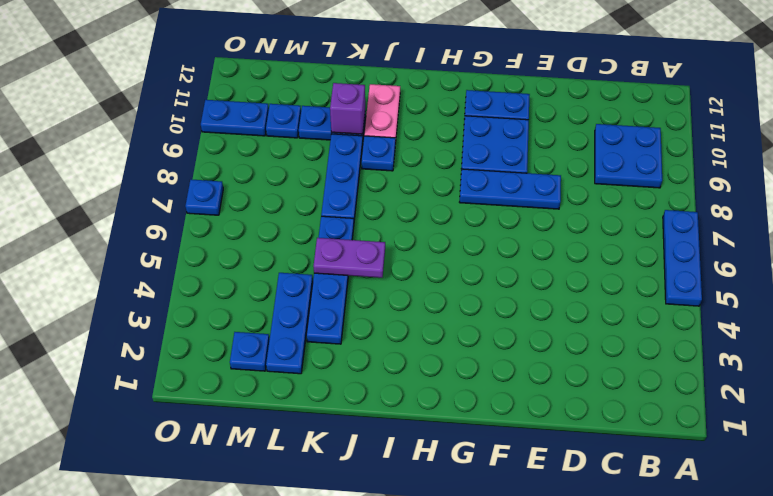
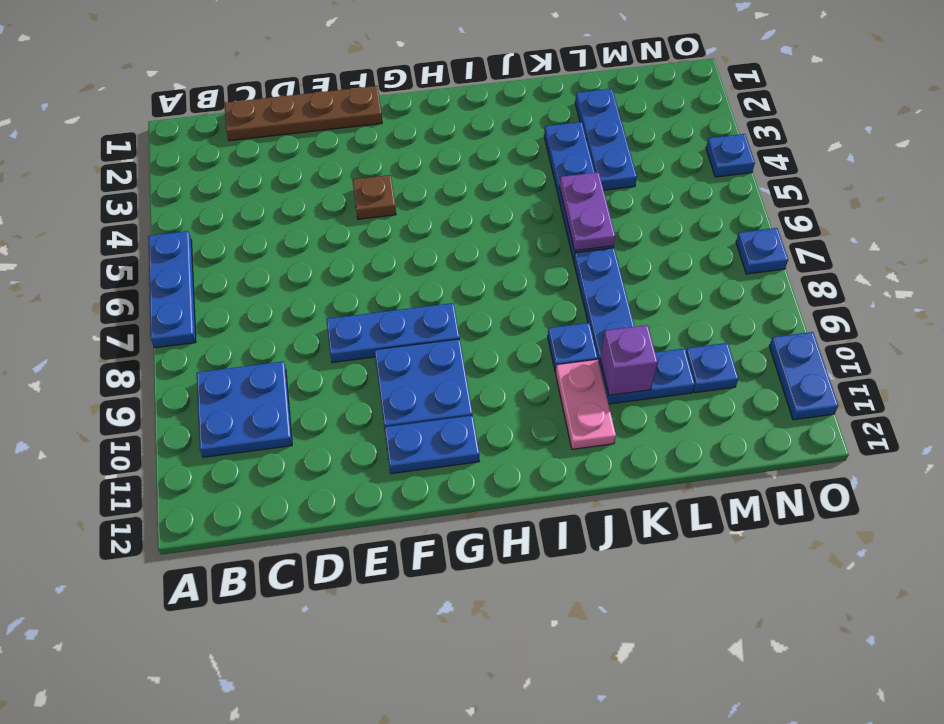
none -> brown 1x4 plate [224,86,382,141]
none -> brown 1x1 plate [353,175,396,219]
purple 1x2 plate [313,238,385,278] -> purple 1x2 plate turned to [559,172,615,251]
blue 1x1 plate [230,332,269,371] -> blue 1x1 plate moved to [706,134,755,177]
blue 1x2 plate [201,100,269,136] -> blue 1x2 plate turned to [769,332,838,420]

